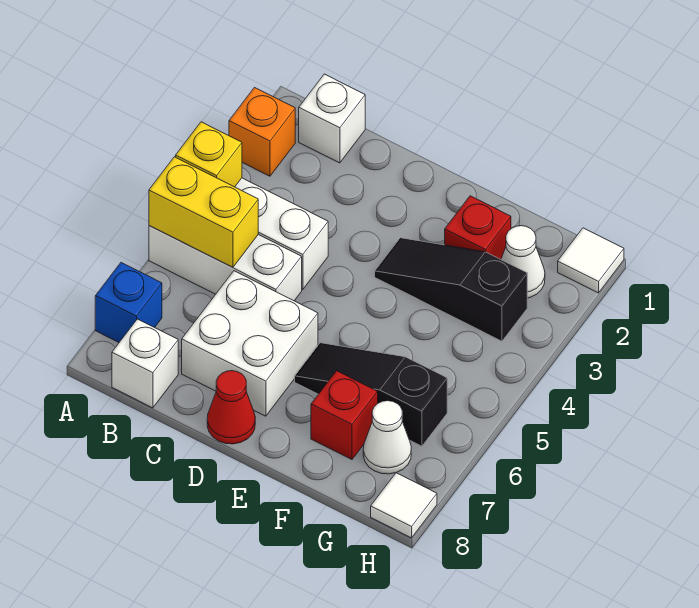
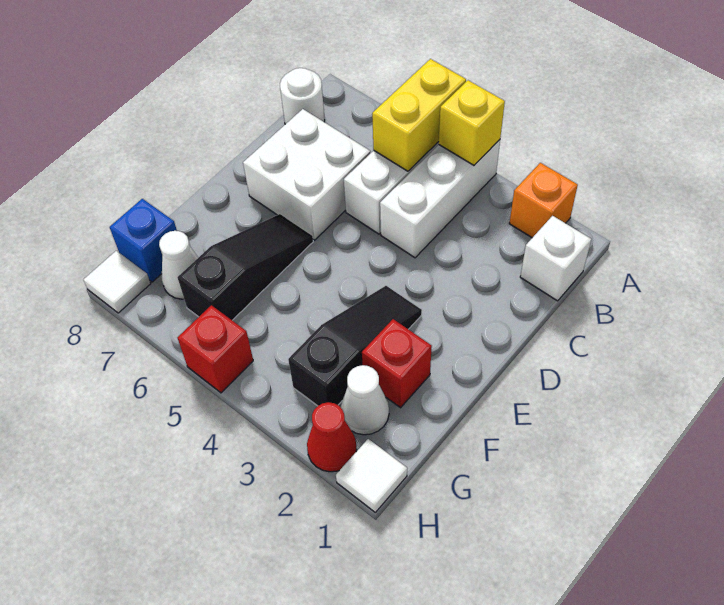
blue 1x1 brick [95,263,162,342] -> blue 1x1 brick moved to [110,199,177,282]
white 1x1 brick [112,319,178,408] -> white 1x1 round brick [280,68,325,124]
red 1x1 cone [207,371,255,444] -> red 1x1 cone moved to [307,402,357,472]
red 1x1 brick [311,371,378,459] -> red 1x1 brick moved to [177,305,253,393]

